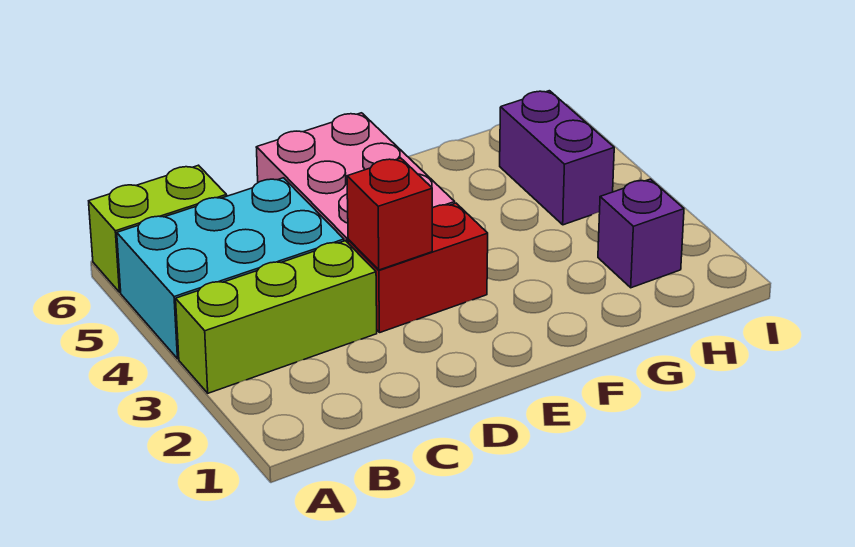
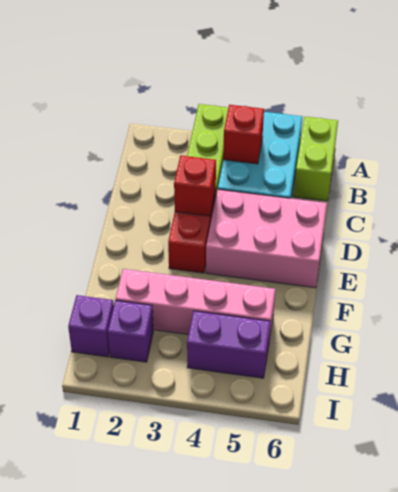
none -> red 1x1 brick [223,105,264,164]
none -> pink 1x4 brick [116,269,275,341]
none -> purple 1x1 brick [68,295,114,357]

